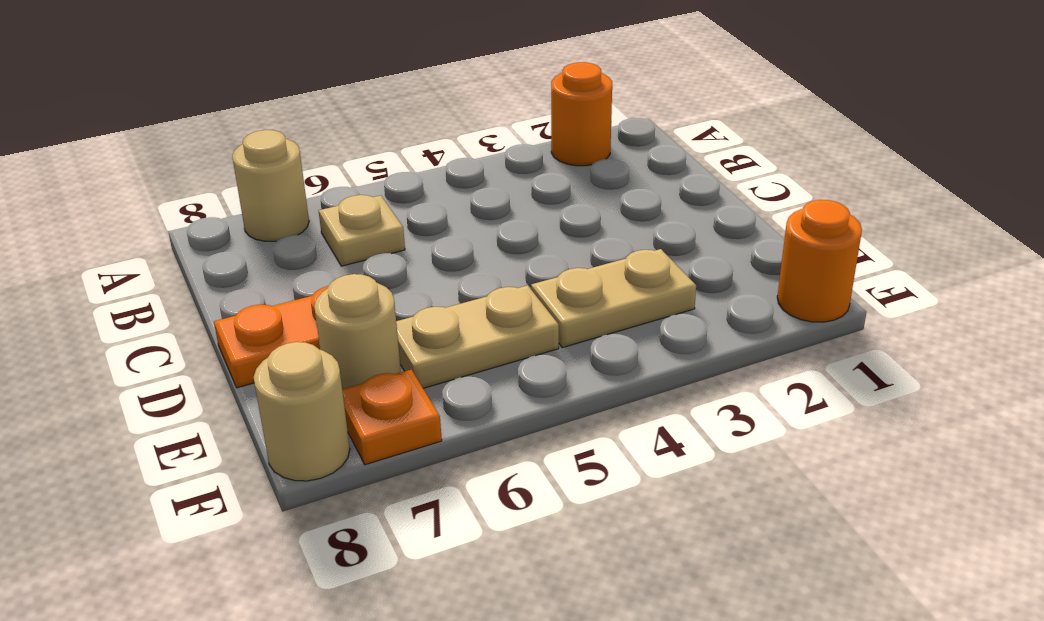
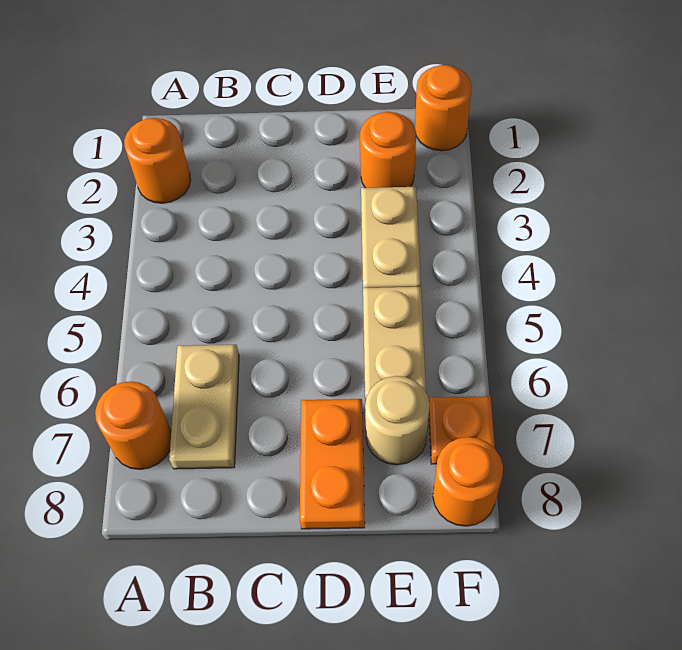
tan 1x1 round brick [232,130,309,241] -> orange 1x1 round brick [95,381,171,469]
tan 1x1 plate [319,195,405,266] -> tan 1x2 plate [169,345,239,469]
none -> orange 1x1 round brick [360,112,416,188]
tan 1x1 round brick [254,342,350,481] -> orange 1x1 round brick [433,437,503,526]

